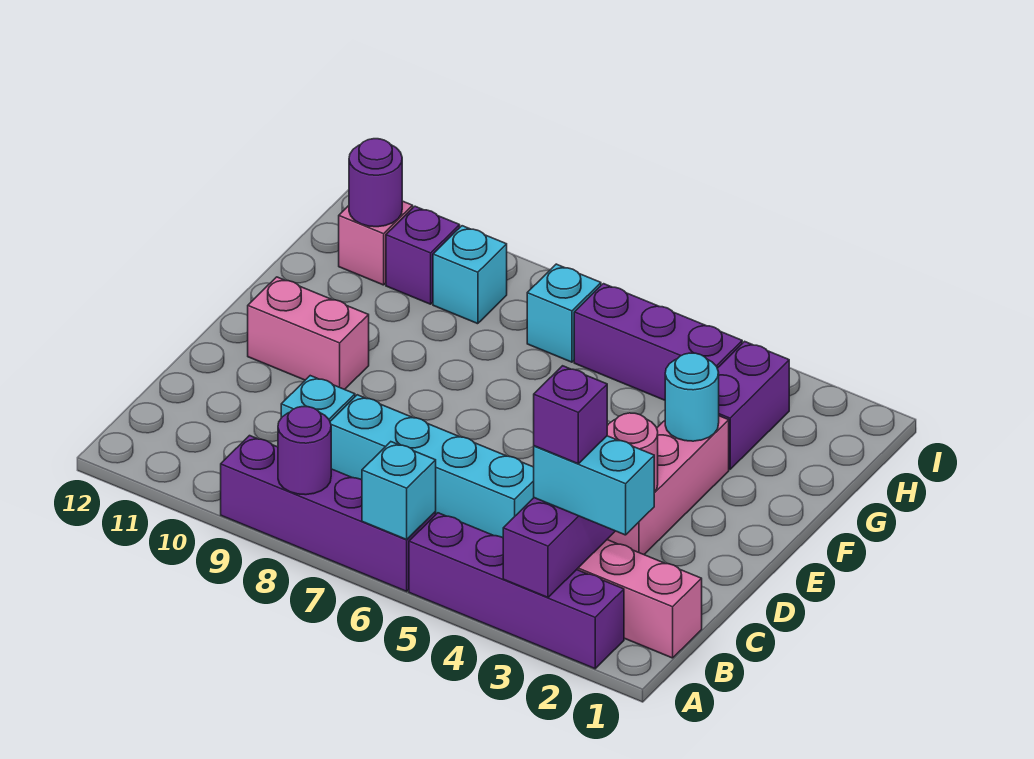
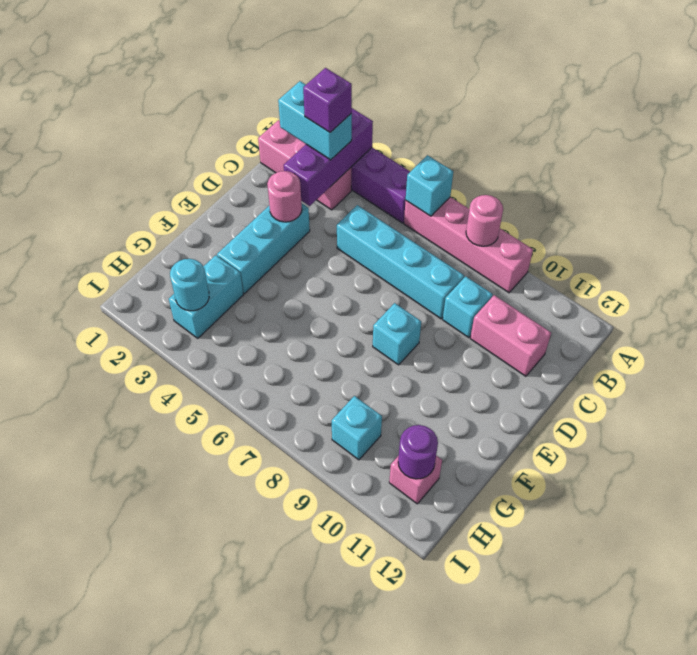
purple 1x4 brick [221,436,436,591] -> pink 1x4 brick [404,197,533,293]
purple 1x1 round brick [278,407,331,495] -> pink 1x1 round brick [466,195,503,246]
pink 1x3 brick [607,416,729,554] -> cyan 1x3 brick [217,203,310,294]
pink 1x2 brick [248,277,369,390] -> pink 1x2 brick moved to [470,295,551,376]
cyan 1x1 round brick [665,353,719,441] -> cyan 1x1 round brick moved to [170,259,209,311]
purple 1x2 brick [717,341,789,469] -> cyan 1x2 brick [169,255,243,338]
purple 1x3 brick [574,284,742,400] -> none
cyan 1x1 brick [527,264,601,362] -> cyan 1x1 brick moved to [373,303,421,365]
purple 1x1 brick [386,206,460,304] -> none

